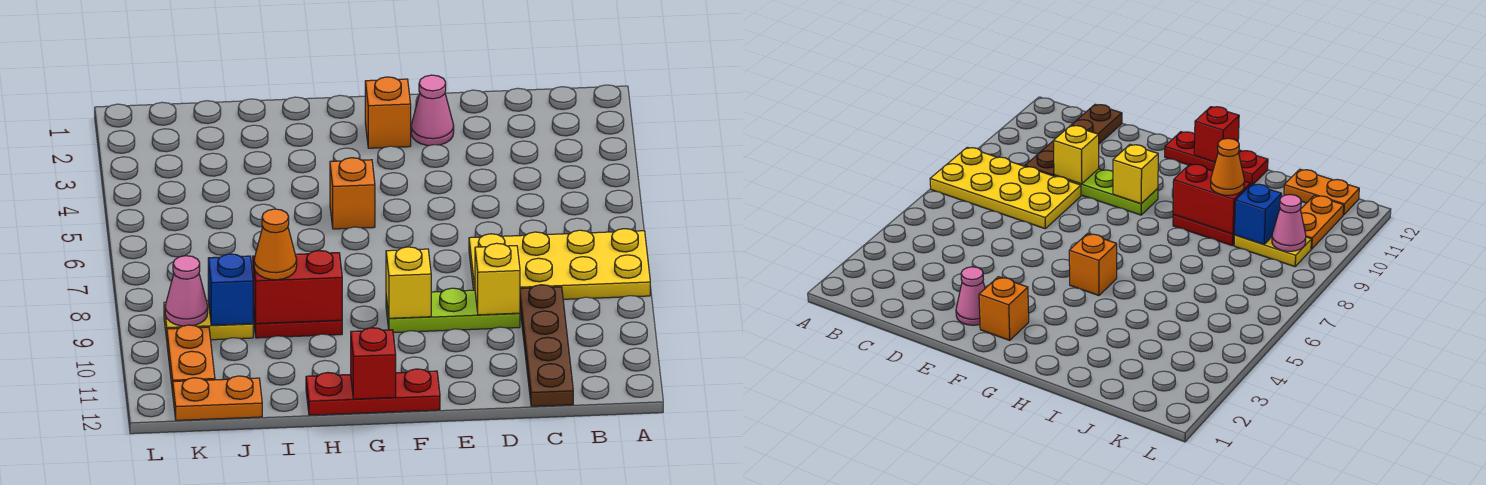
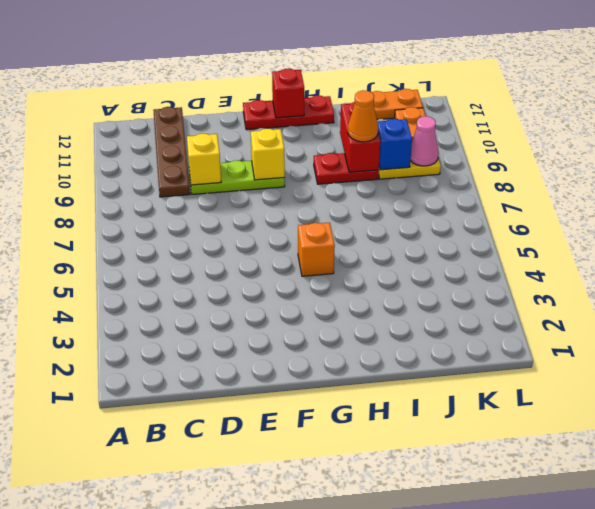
yellow 2x4 plate [469,229,650,299] -> none
pink 1x1 cone [411,75,454,146] -> none
orange 1x1 brick [365,77,411,148] -> none
red 1x2 brick [253,250,342,324] -> red 1x2 brick turned to [340,102,380,172]

